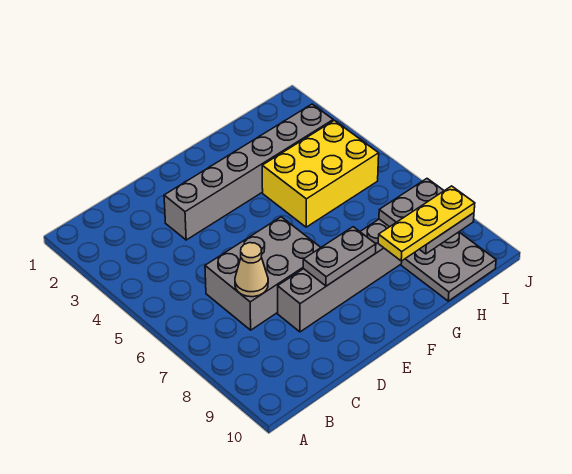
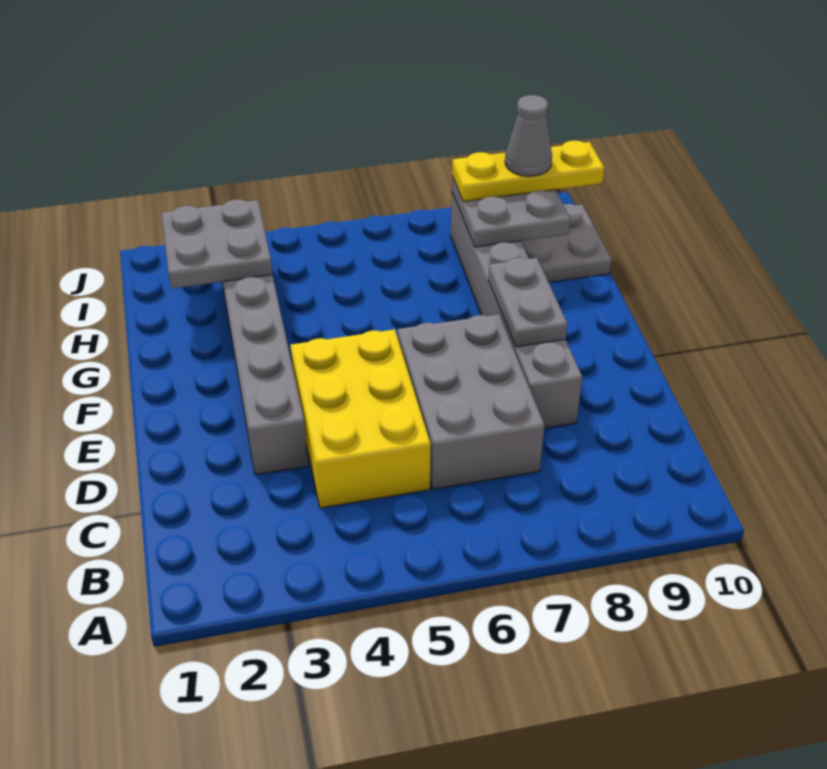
tan 1x1 cone [235,243,268,297] -> none
yellow 2x3 brick [262,120,379,227] -> yellow 2x3 brick moved to [290,329,431,508]
yellow 1x3 plate [378,186,475,261] -> yellow 1x3 plate turned to [452,141,604,201]
none -> grey 2x2 plate [161,199,272,288]
none -> grey 1x1 cone [505,95,552,176]

